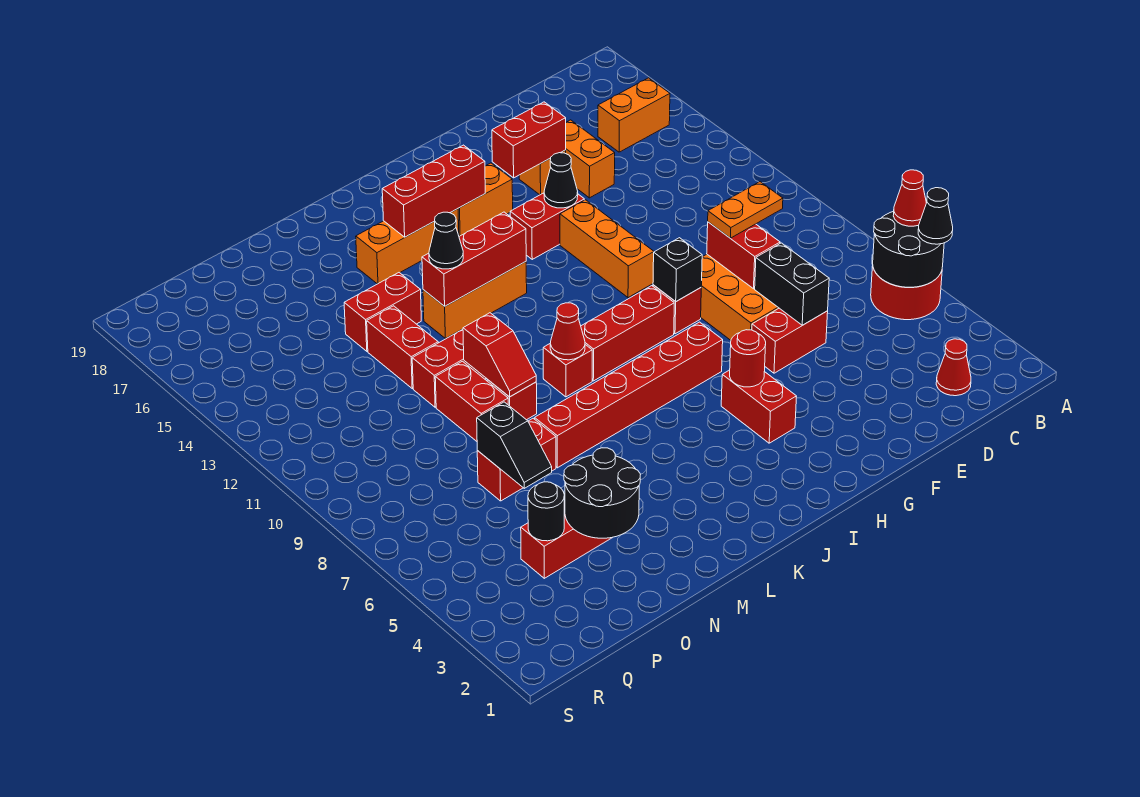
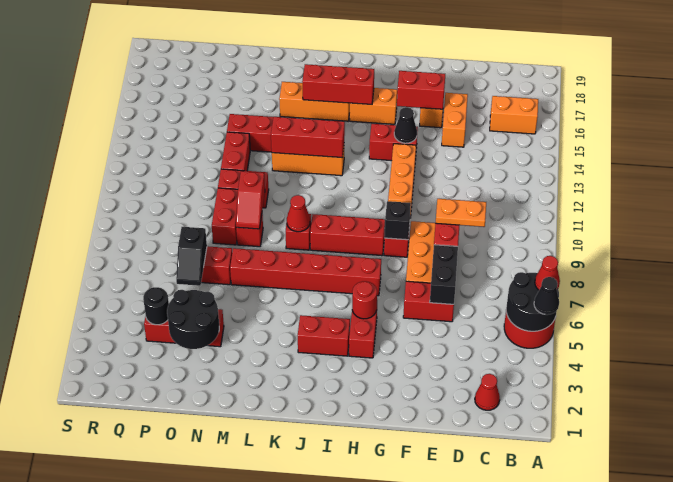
none -> red 1x2 brick [298,315,350,356]
black 1x1 cone [429,212,463,269] -> none

